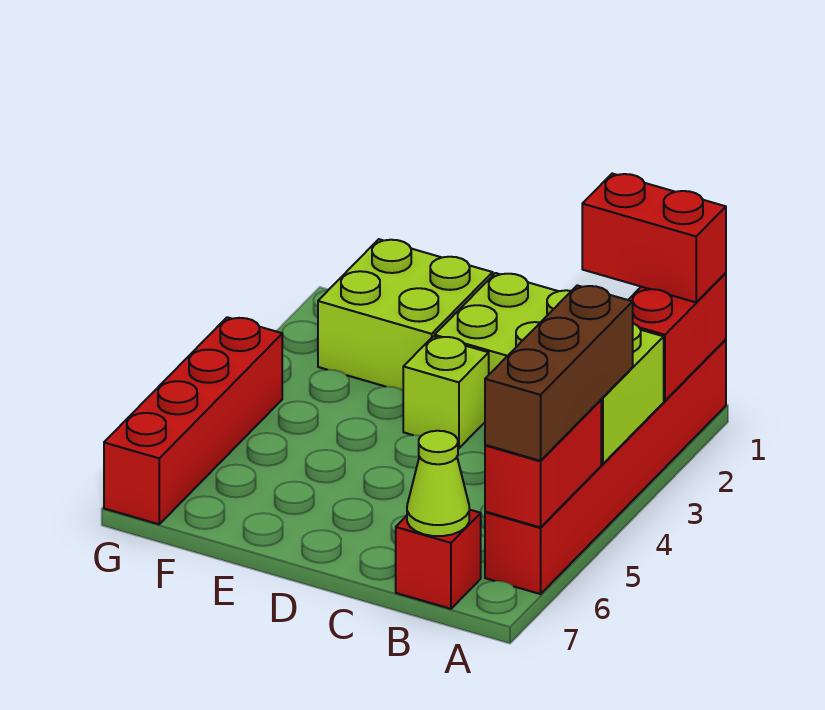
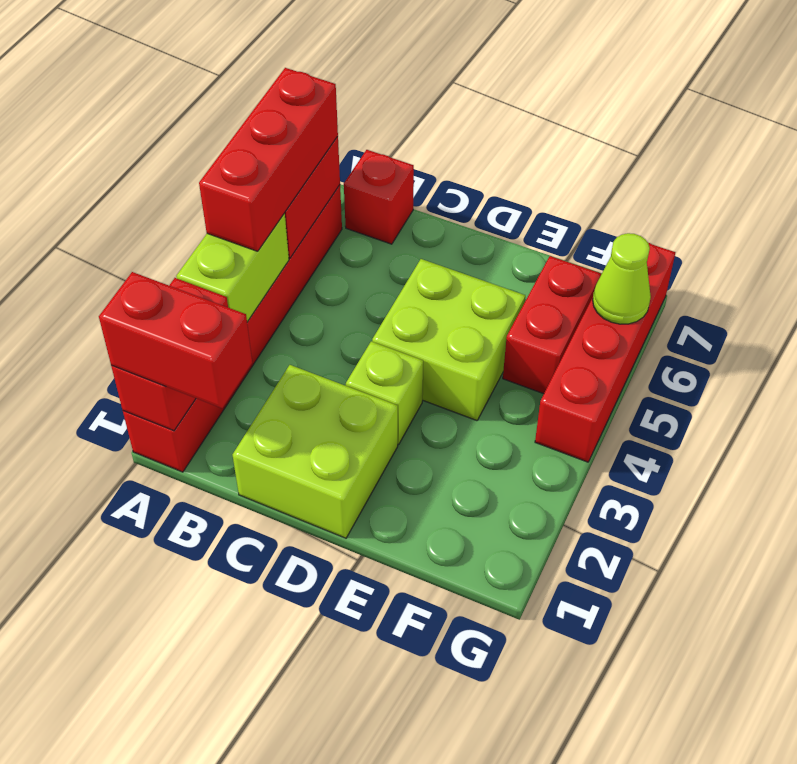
brown 1x3 brick [485,285,633,461] -> red 1x3 brick [199,68,338,251]
lime 1x1 cone [407,431,469,536] -> lime 1x1 cone moved to [593,233,651,324]
lime 2x2 brick [318,239,493,390] -> lime 2x2 brick moved to [372,259,525,421]
none -> red 1x2 brick [503,256,601,394]

